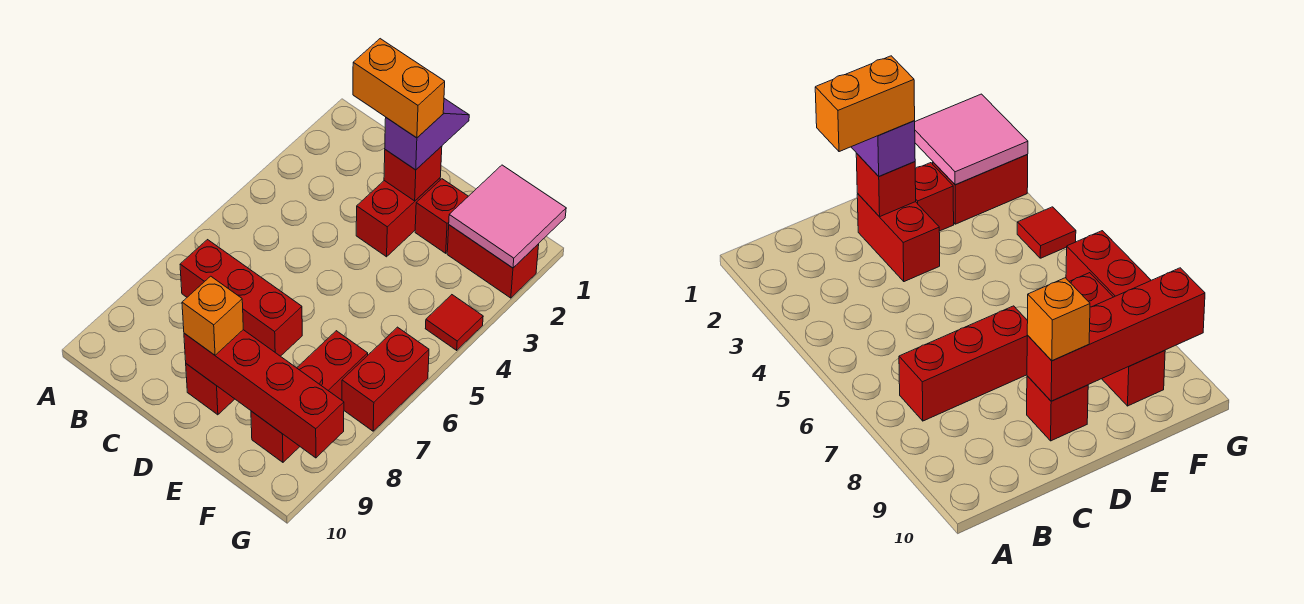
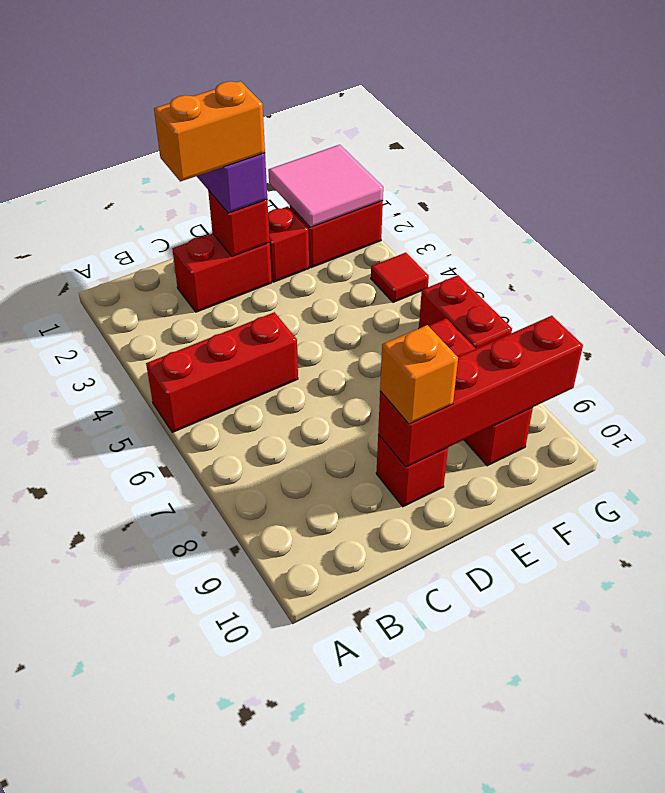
red 1x3 brick [180,240,302,356] -> red 1x3 brick moved to [146,312,298,432]
red 1x2 brick [356,178,440,257] -> red 1x2 brick turned to [172,234,272,312]

